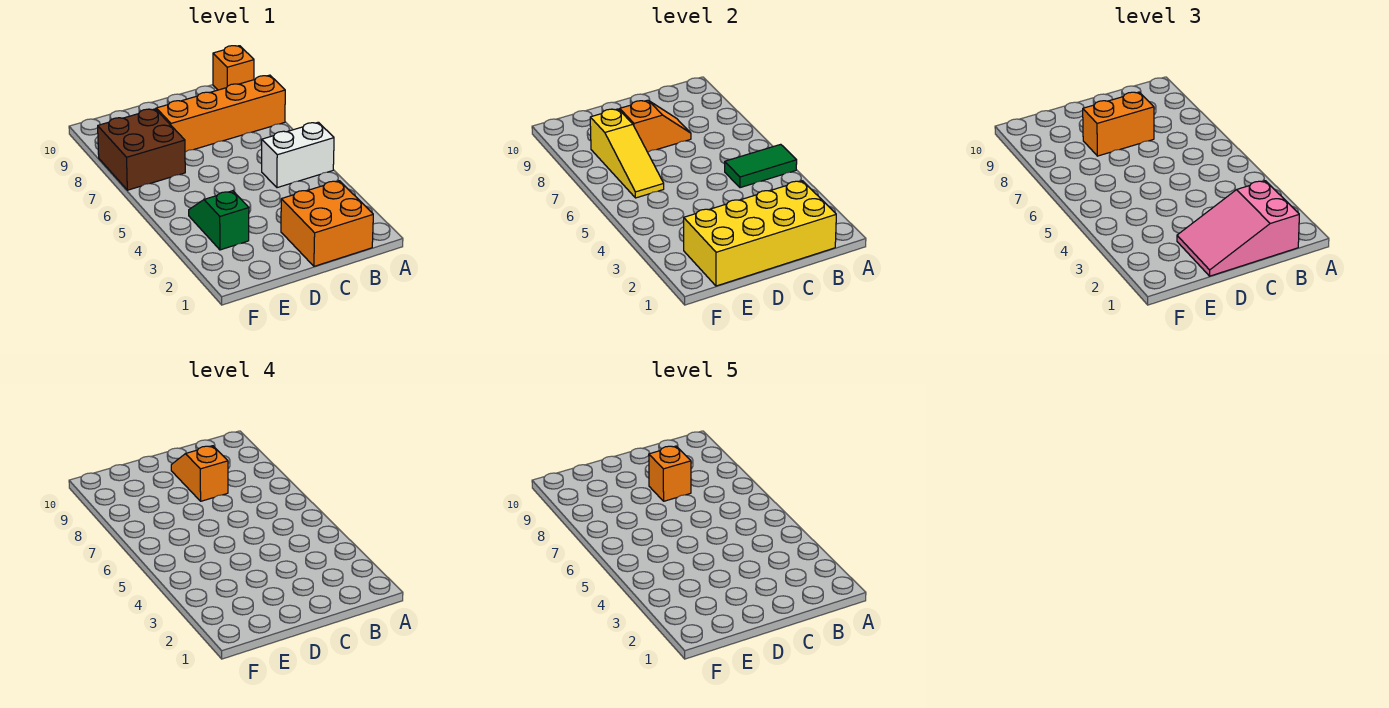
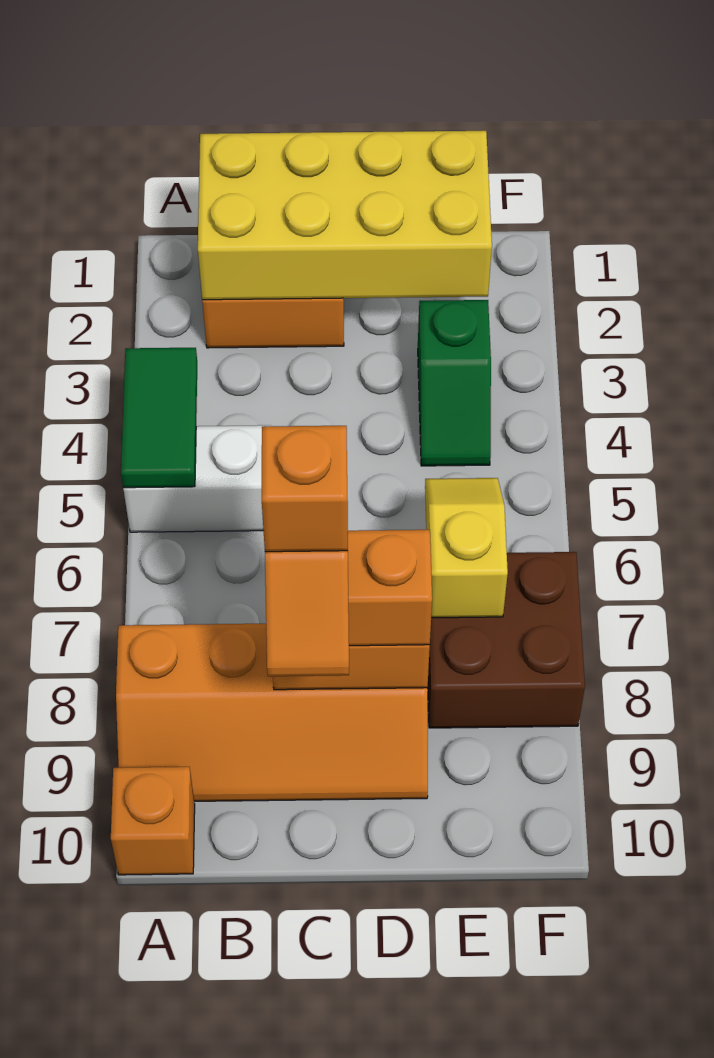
green 1x2 tile [725,144,797,188] -> green 1x2 tile turned to [121,348,197,488]
pink 2x3 slope [1177,181,1299,276] -> none
yellow 1x3 slope [590,109,664,198] -> yellow 1x2 slope [425,478,508,618]

